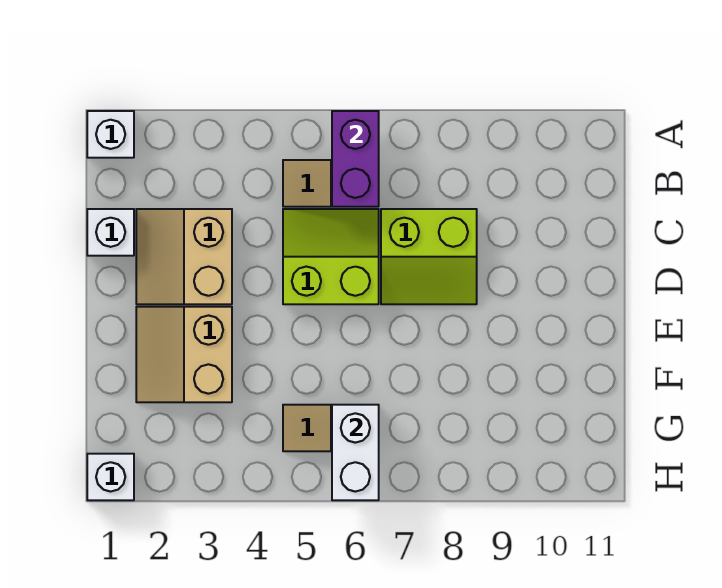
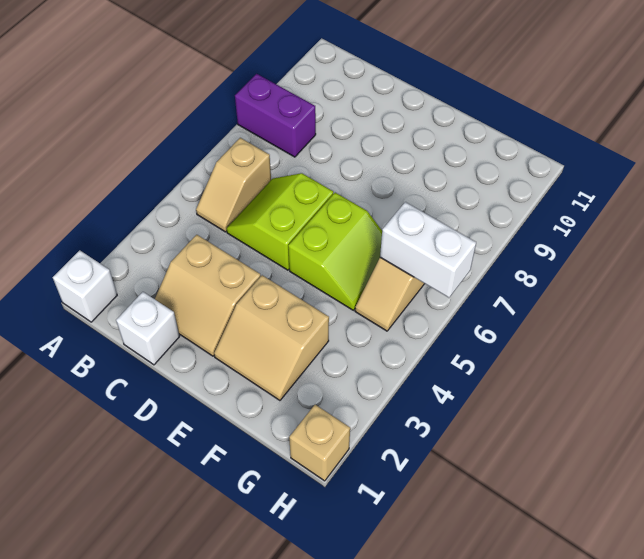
purple 1x2 brick [332,111,379,207] -> purple 1x2 brick moved to [235,74,316,157]
lime 2x2 slope [381,209,477,304] -> lime 2x2 slope moved to [288,193,382,310]
white 1x1 brick [87,454,134,500] -> tan 1x1 brick [289,405,350,481]

